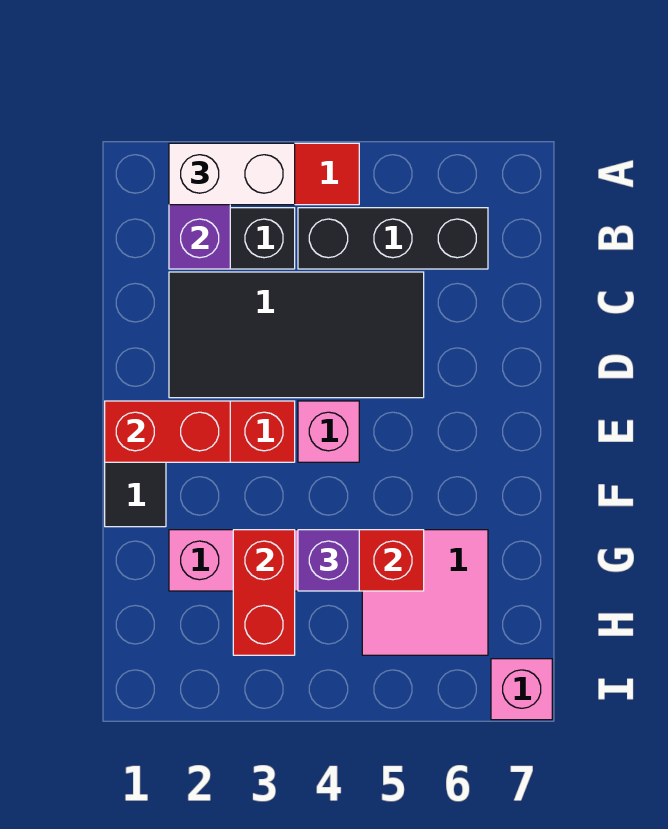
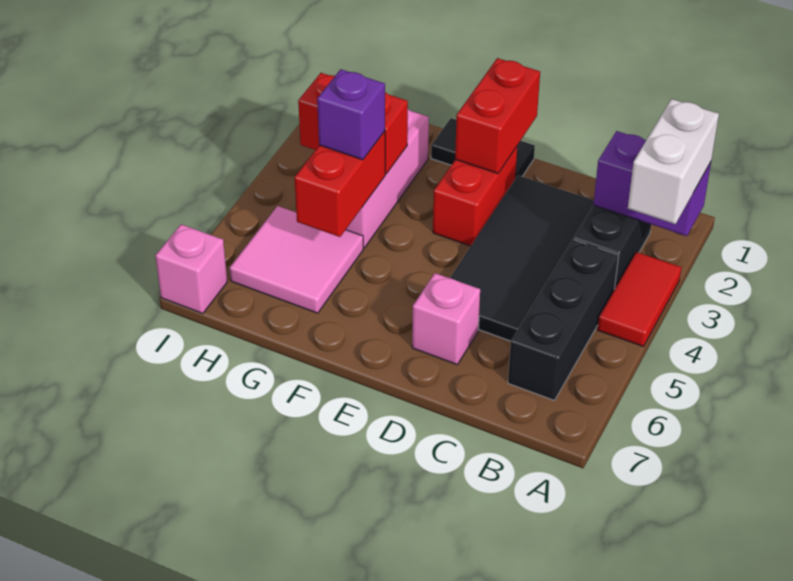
pink 1x1 brick [298,401,359,462] -> pink 1x1 brick moved to [412,273,480,364]

